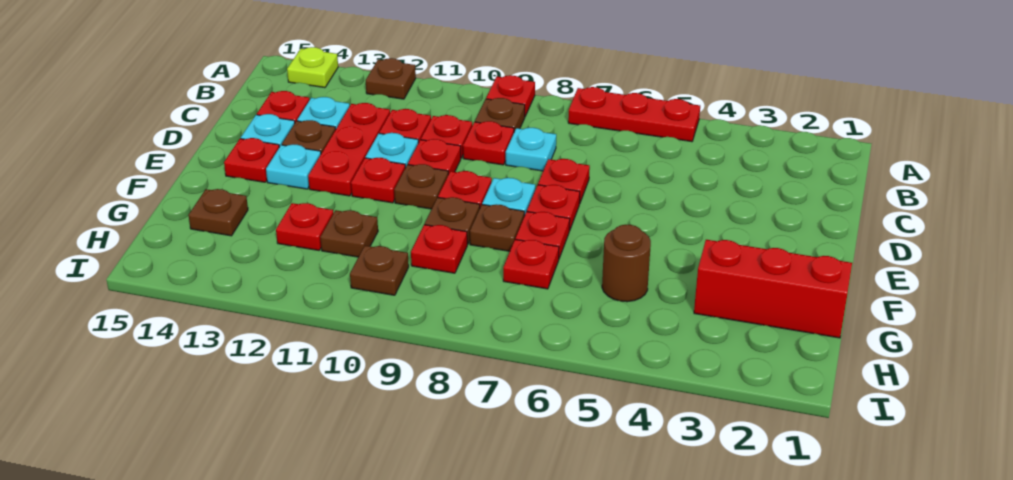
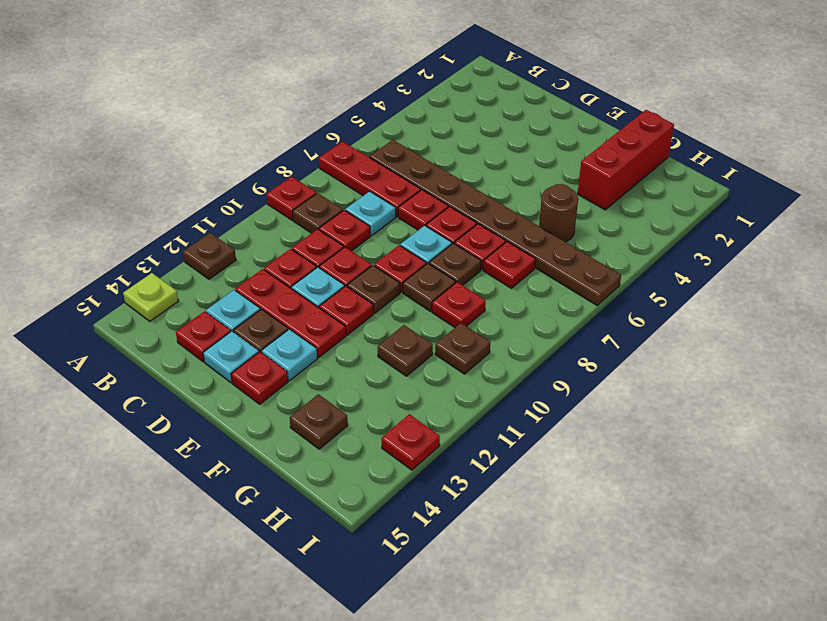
red 1x3 plate [568,87,700,142] -> red 1x3 plate turned to [319,141,421,217]
none -> brown 1x8 plate [370,140,621,305]
red 1x1 plate [276,203,333,250] -> red 1x1 plate moved to [381,414,440,470]

